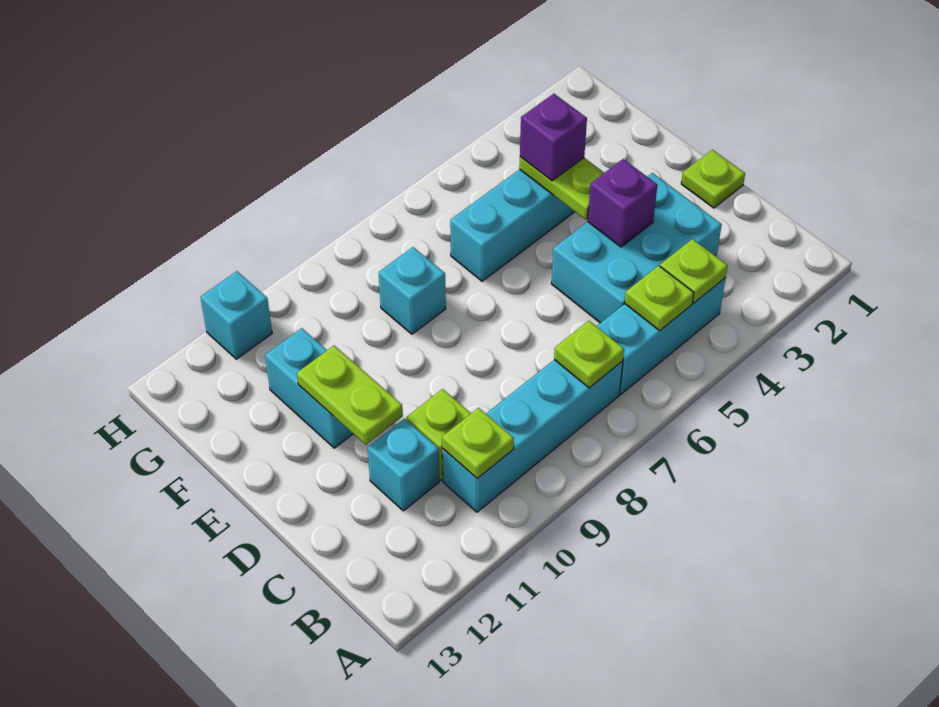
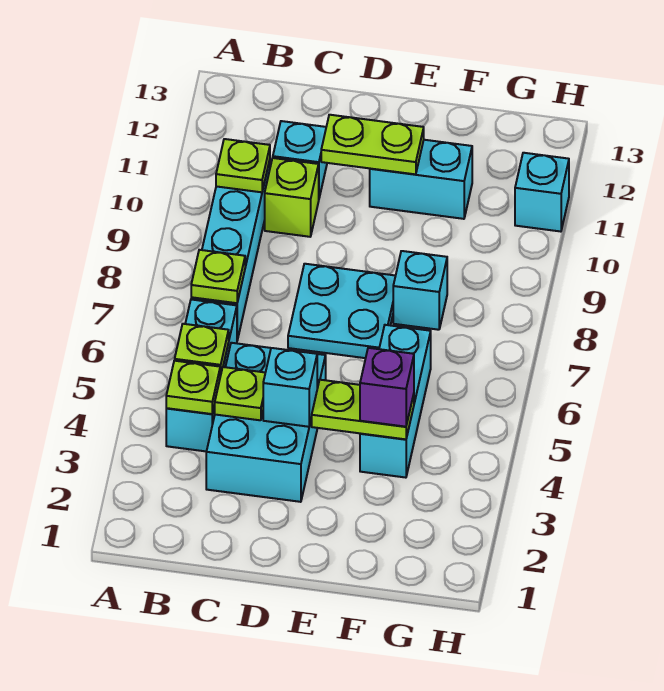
lime 1x1 plate [681,150,745,208] -> lime 1x1 plate moved to [214,367,265,420]
purple 1x1 brick [588,159,657,247] -> cyan 1x1 brick [263,348,317,427]
none -> cyan 2x2 plate [288,264,395,358]

